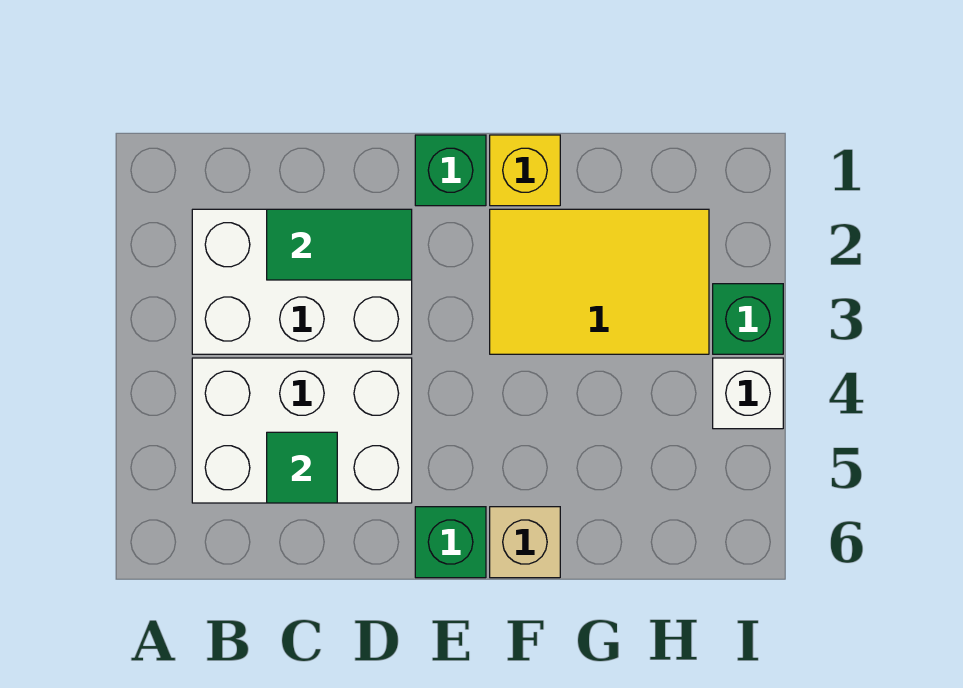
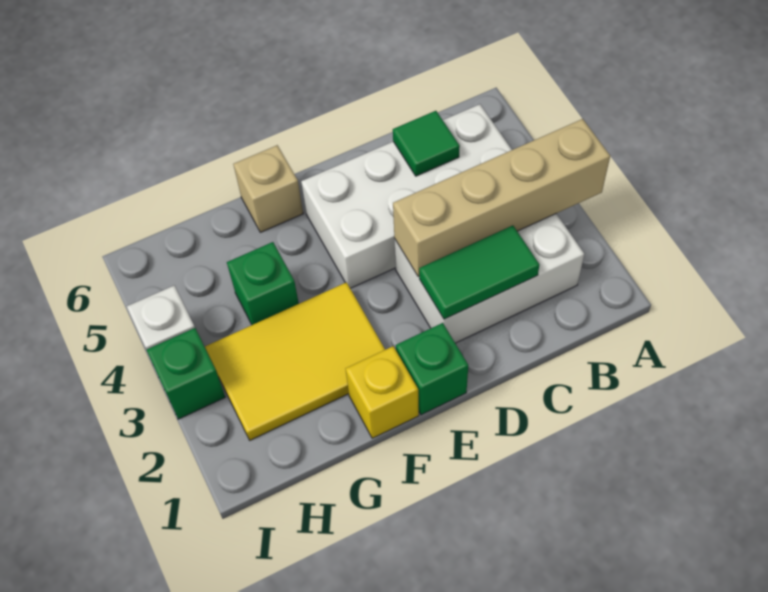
none -> tan 1x4 brick [393,119,610,277]
white 2x3 brick [192,358,412,503] -> white 2x4 brick [301,104,512,288]
green 1x1 brick [415,507,486,578] -> green 1x1 brick moved to [227,242,299,325]

